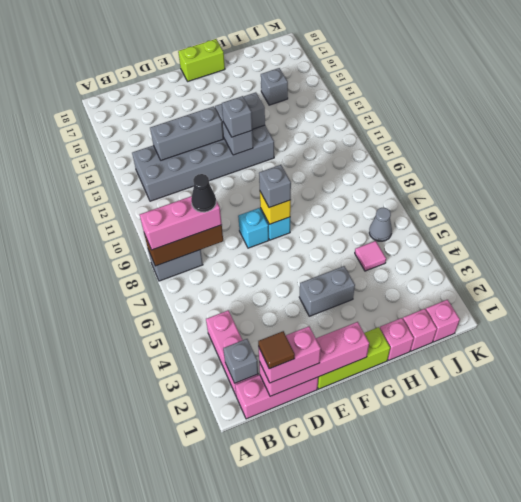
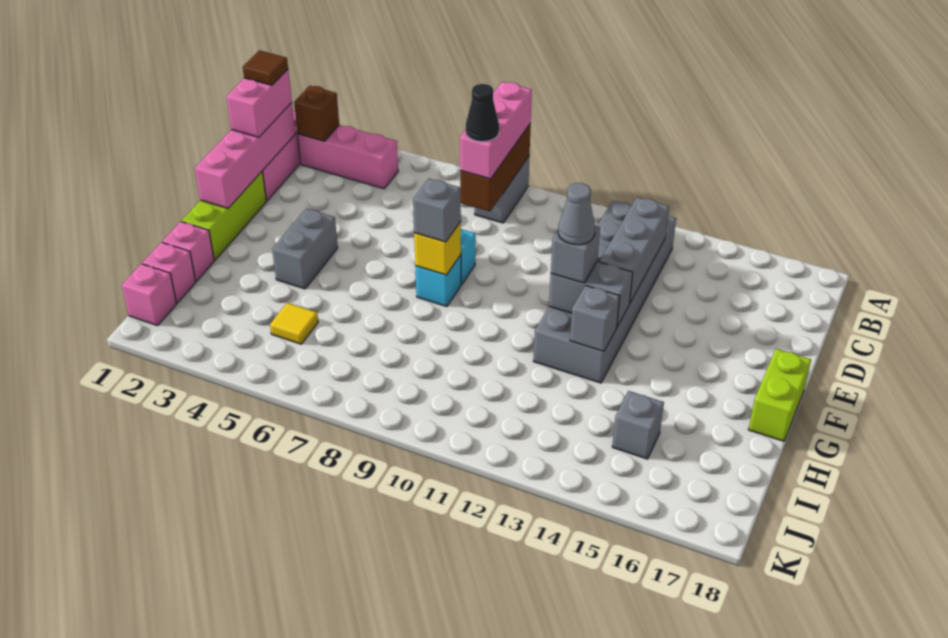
grey 1x1 brick [223,339,258,383] -> brown 1x1 brick [294,86,339,141]
pink 1x1 tile [355,241,386,271] -> yellow 1x1 tile [270,303,318,344]
grey 1x1 cone [369,207,392,241] -> grey 1x1 cone moved to [558,183,595,245]

